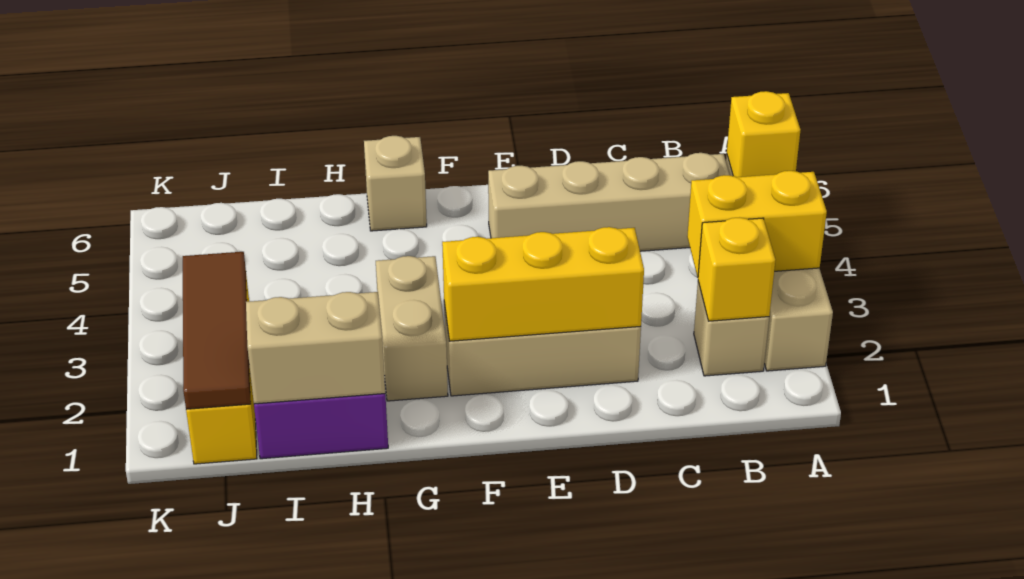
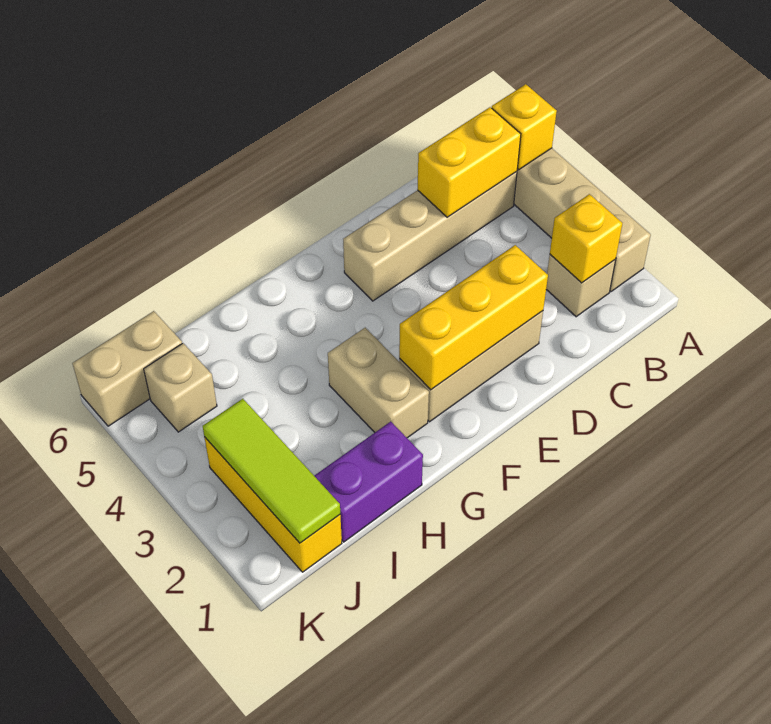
yellow 1x2 brick [687,171,827,277] -> yellow 1x2 brick moved to [417,107,521,217]
tan 1x1 brick [364,136,427,231] -> tan 1x1 brick moved to [144,343,217,432]
tan 1x2 brick [246,292,385,404] -> tan 1x2 brick moved to [72,311,182,426]
brown 1x3 tile [183,252,251,409] -> lime 1x3 tile [203,399,340,543]

